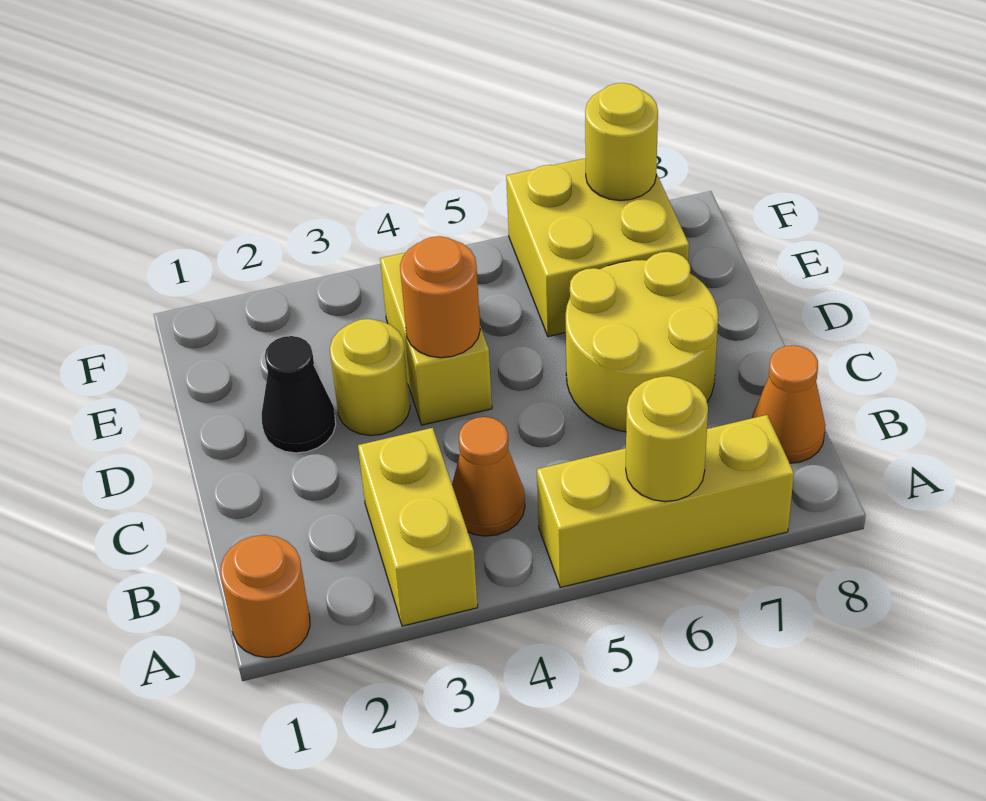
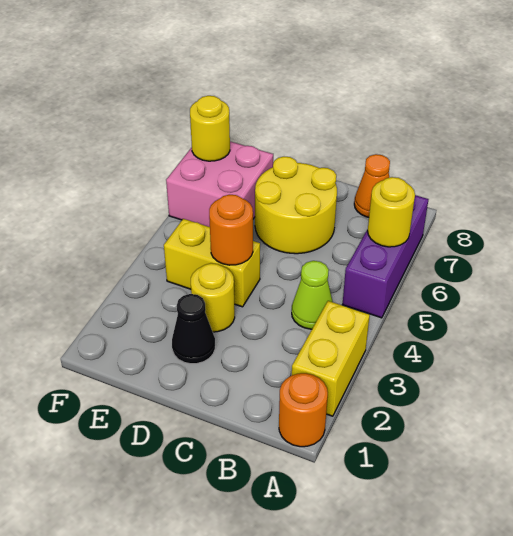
yellow 1x2 brick [358,428,478,626] -> yellow 1x2 brick turned to [292,301,370,416]
yellow 1x3 brick [537,415,794,587] -> purple 1x3 brick [342,195,428,318]
orange 1x1 cone [452,417,525,536] -> lime 1x1 cone [292,261,333,329]
yellow 2x2 brick [506,158,689,337] -> pink 2x2 brick [166,141,273,227]

